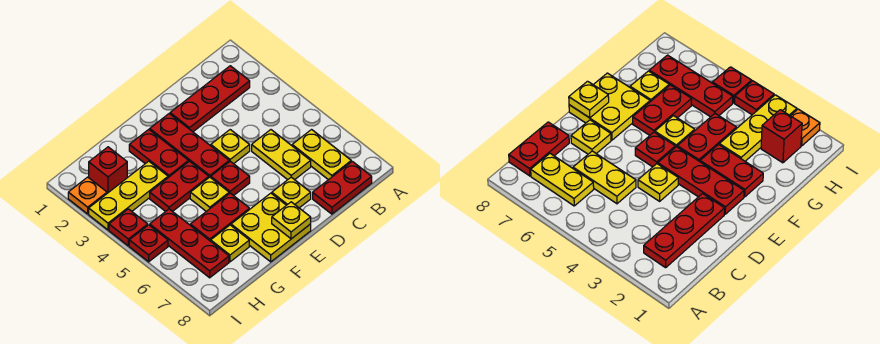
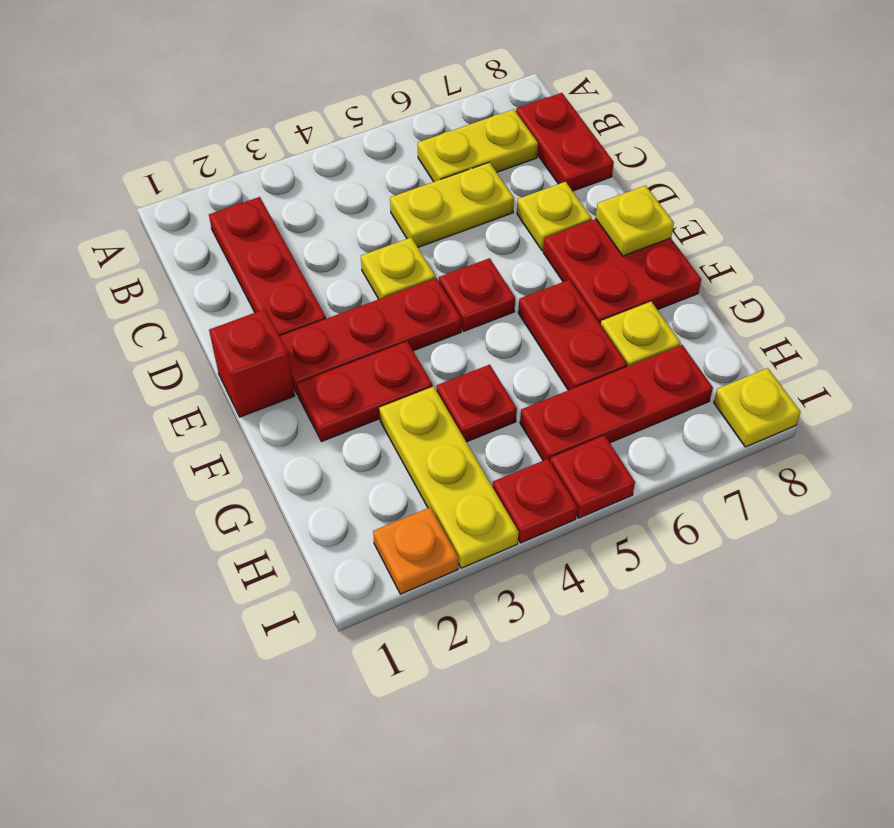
yellow 2x2 plate [231,193,311,262] -> red 2x2 plate [543,219,701,325]
red 1x2 plate [150,161,209,212] -> red 1x1 plate [437,365,517,442]
yellow 1x1 plate [190,177,229,211] -> yellow 1x1 plate moved to [714,368,801,447]
red 1x1 brick [89,147,127,193] -> red 1x1 brick moved to [209,309,295,417]

